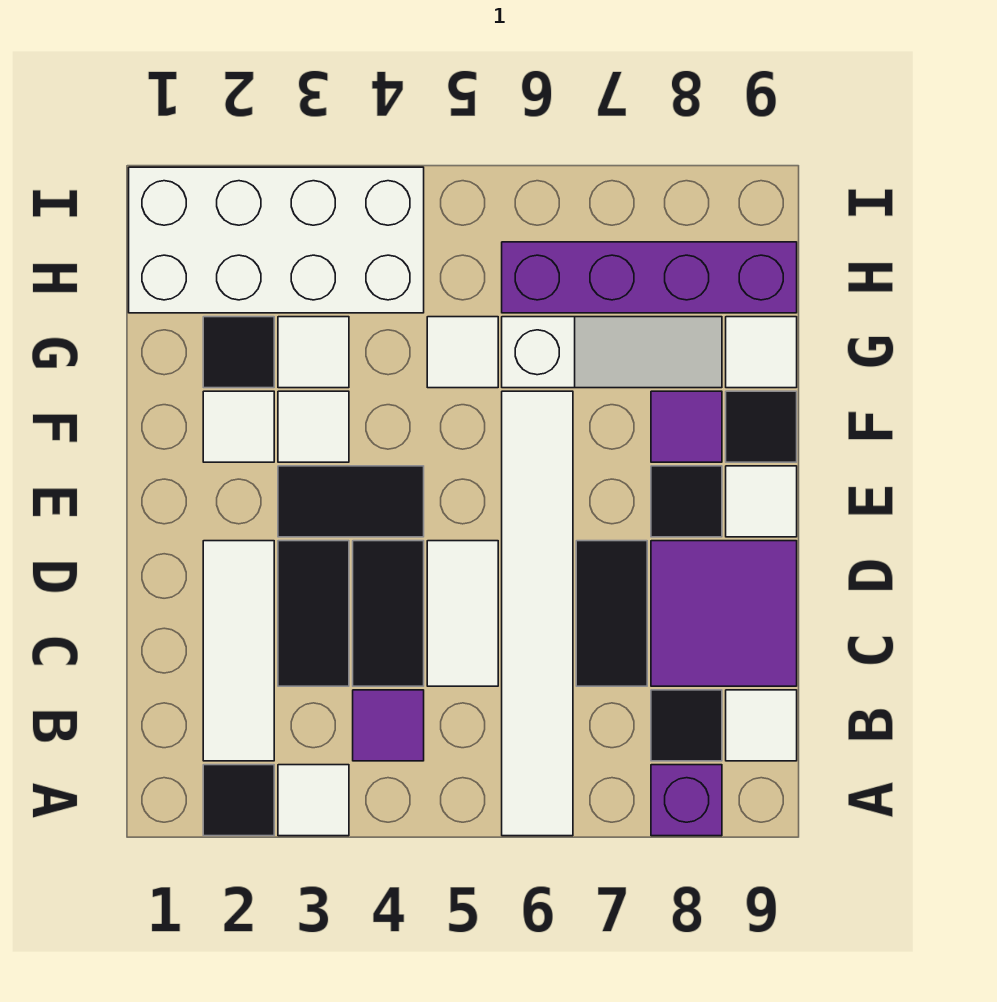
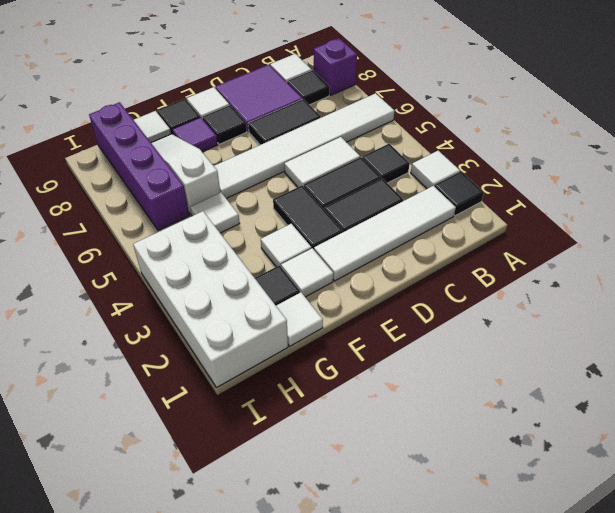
white 1x3 tile [203,541,274,761] -> white 1x4 tile [314,186,456,281]
purple 1x1 tile [353,690,424,761] -> black 1x1 tile [362,144,410,183]
white 1x1 tile [278,317,349,388] -> white 1x1 tile moved to [276,292,323,346]

